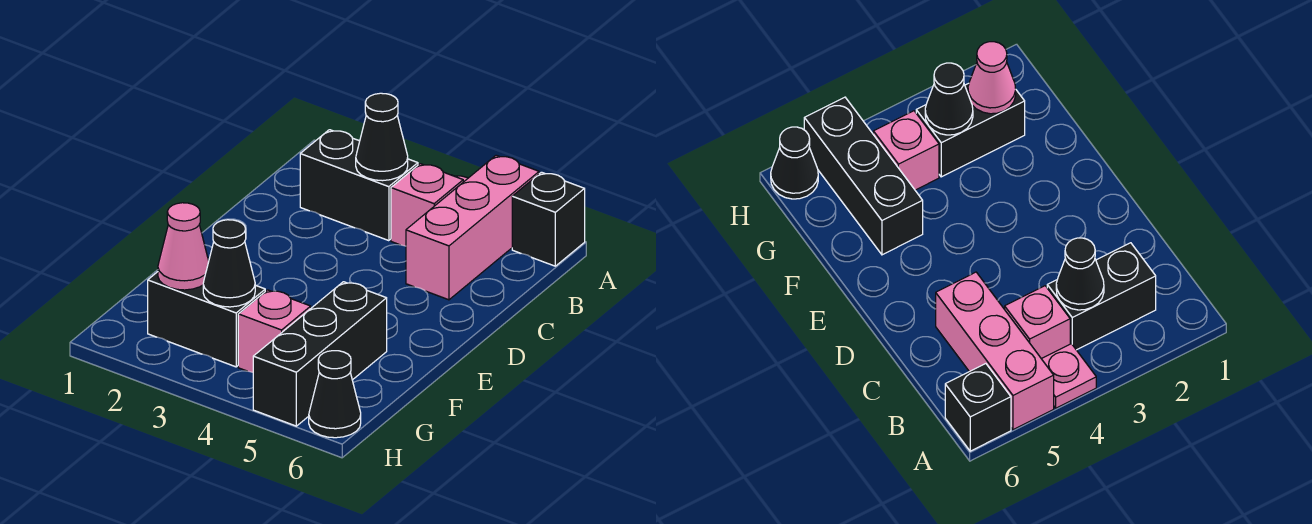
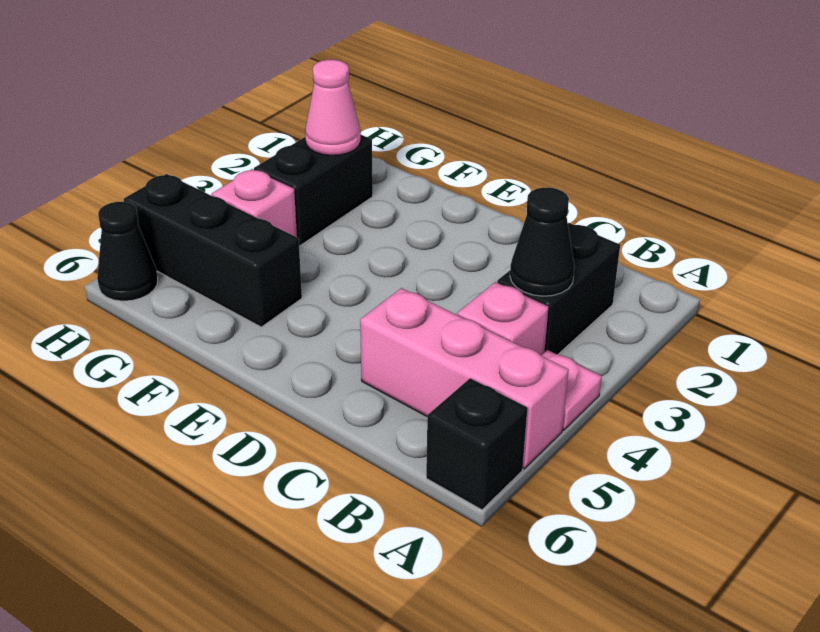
black 1x1 cone [203,220,255,307] -> none

